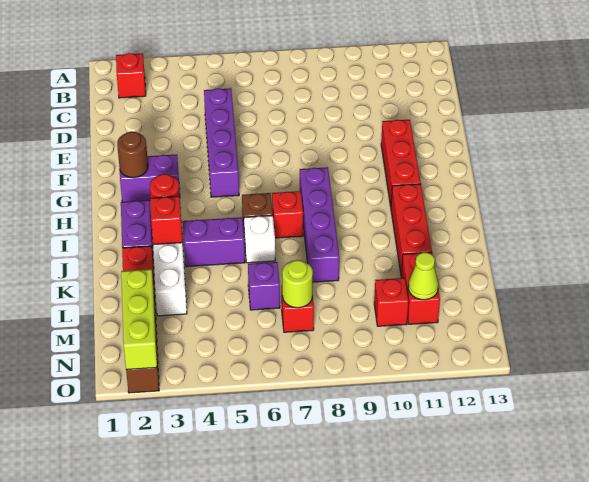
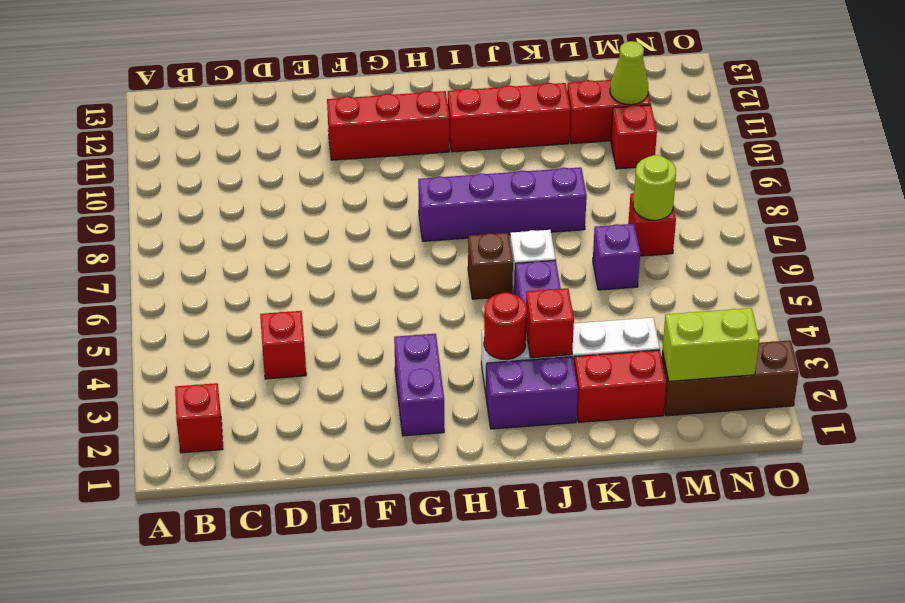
purple 1x4 brick [204,88,239,197] -> none
brown 1x1 round brick [117,132,148,178] -> none
red 1x1 brick [272,191,303,238] -> red 1x1 brick moved to [260,311,306,379]
lime 1x3 brick [121,269,157,370] -> lime 1x2 brick [662,308,759,381]

